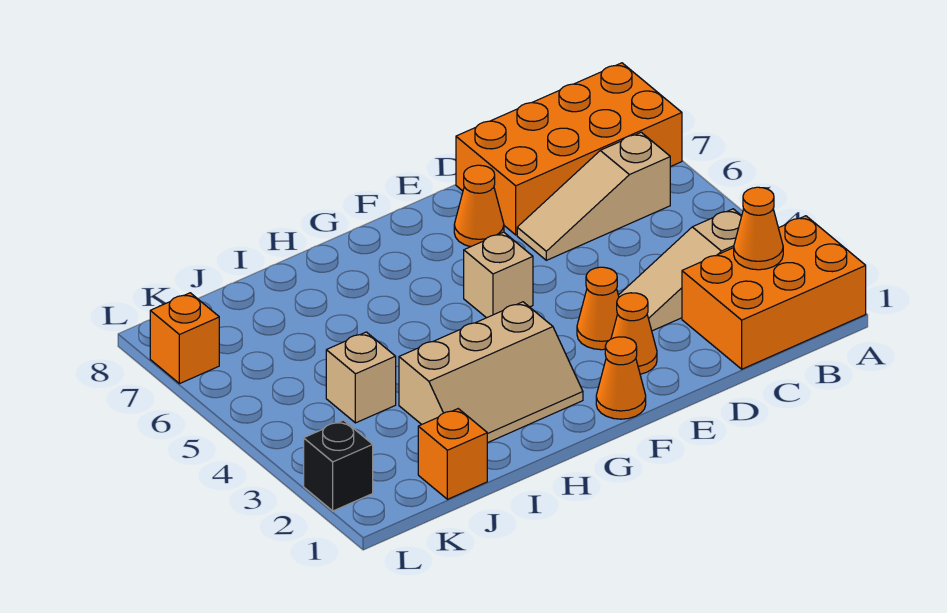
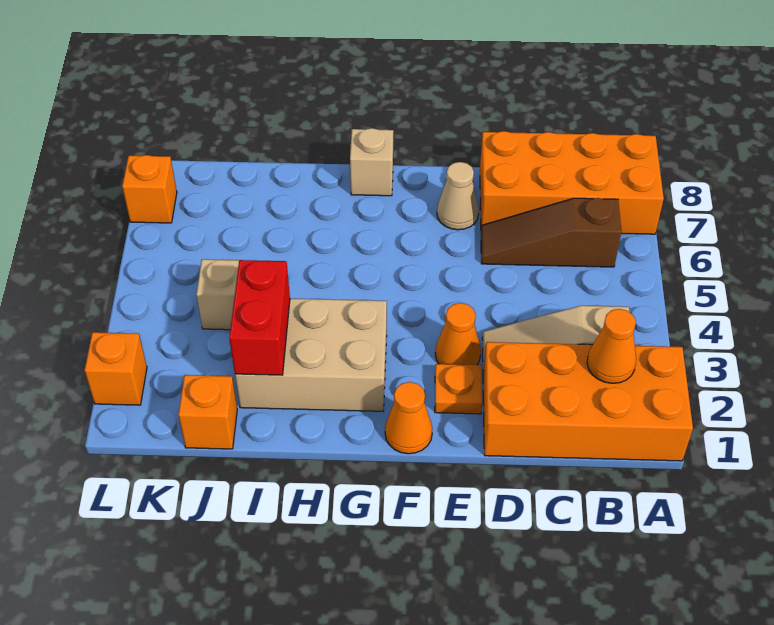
orange 2x3 brick [682,216,866,369] -> orange 2x4 brick [483,342,693,461]
tan 1x3 slope [517,132,670,260] -> brown 1x3 slope [481,198,621,267]
orange 1x1 cone [611,293,657,374] -> orange 1x1 plate [435,364,482,414]
orange 1x1 cone [454,165,504,247] -> tan 1x1 cone [437,162,479,230]
tan 1x1 brick [464,232,533,318] -> tan 1x1 brick moved to [350,128,393,196]
tan 2x3 slope [399,302,583,443] -> tan 2x3 brick [235,298,387,411]
none -> red 1x2 brick [229,260,290,375]
black 1x1 brick [304,420,373,511] -> orange 1x1 brick [84,332,147,405]

